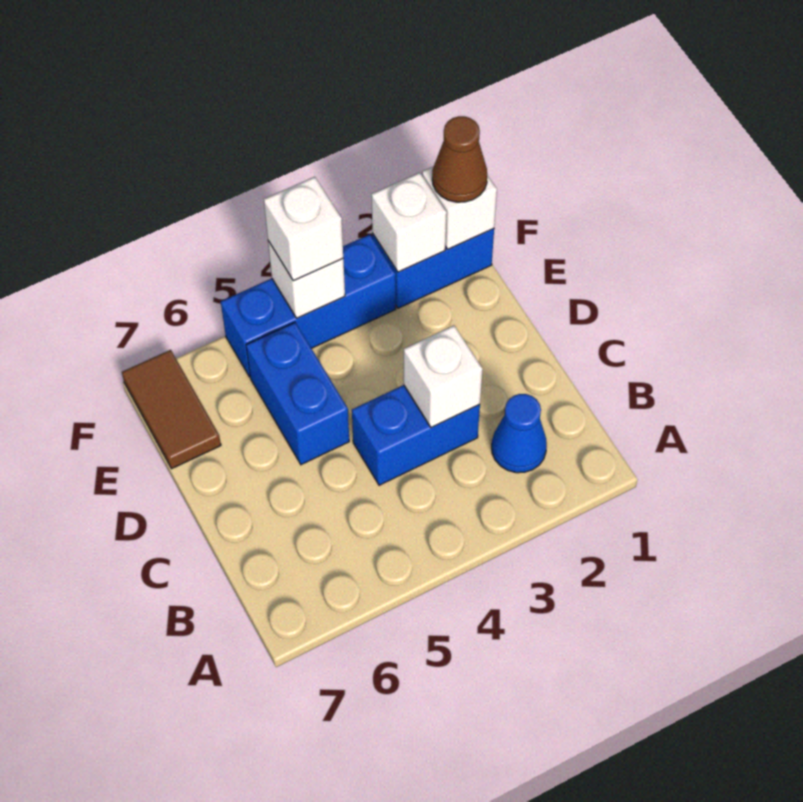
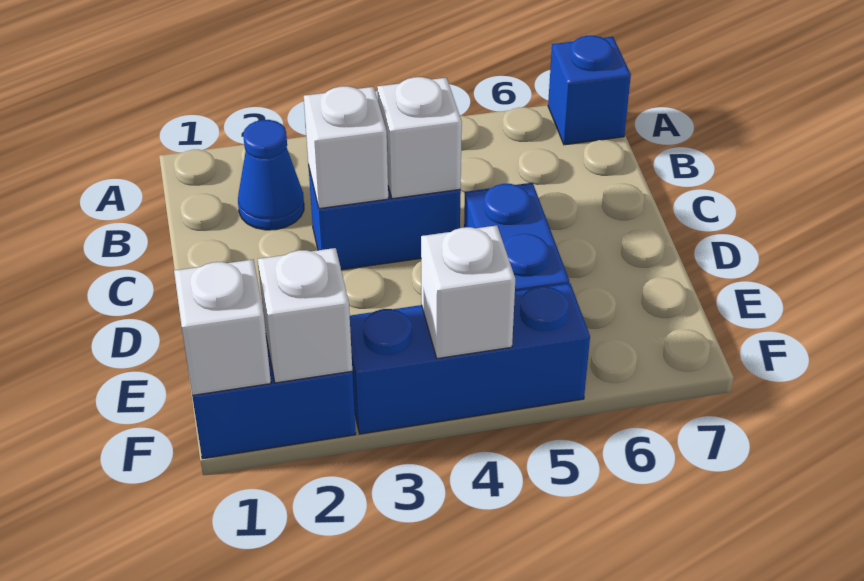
none -> blue 1x1 brick [548,36,631,145]
brown 1x2 tile [122,350,221,469] -> none
brown 1x1 cone [432,116,487,202] -> none
white 1x1 brick [264,177,343,281] -> white 1x1 brick moved to [377,77,462,199]

